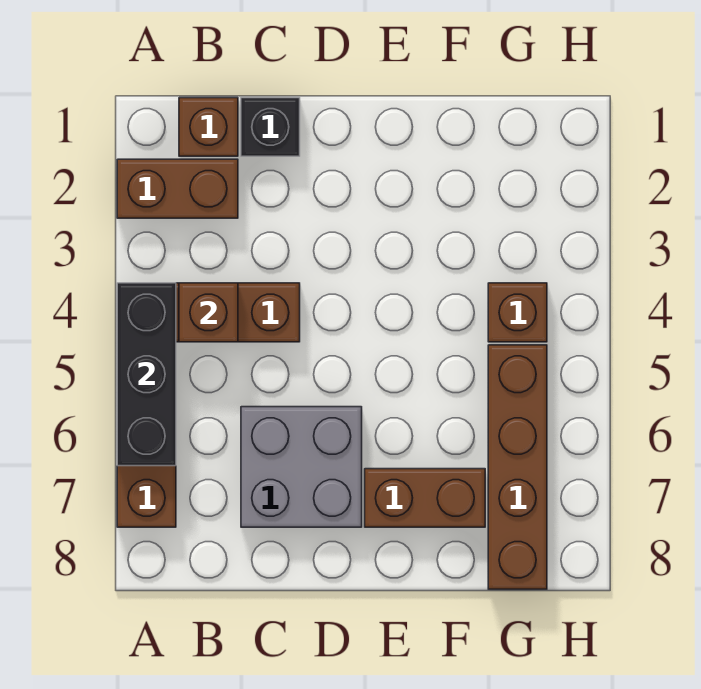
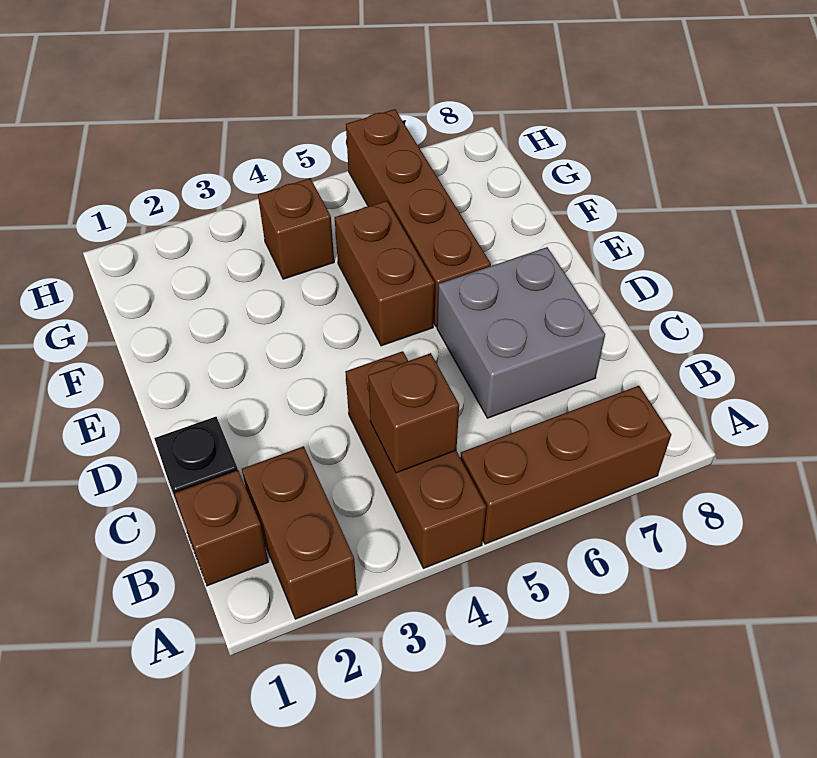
black 1x3 brick [117,283,176,466] -> none
brown 1x2 brick [365,469,485,527] -> brown 1x2 brick moved to [335,201,435,346]
brown 1x4 brick [488,345,547,589] -> brown 1x4 brick turned to [346,109,491,327]

